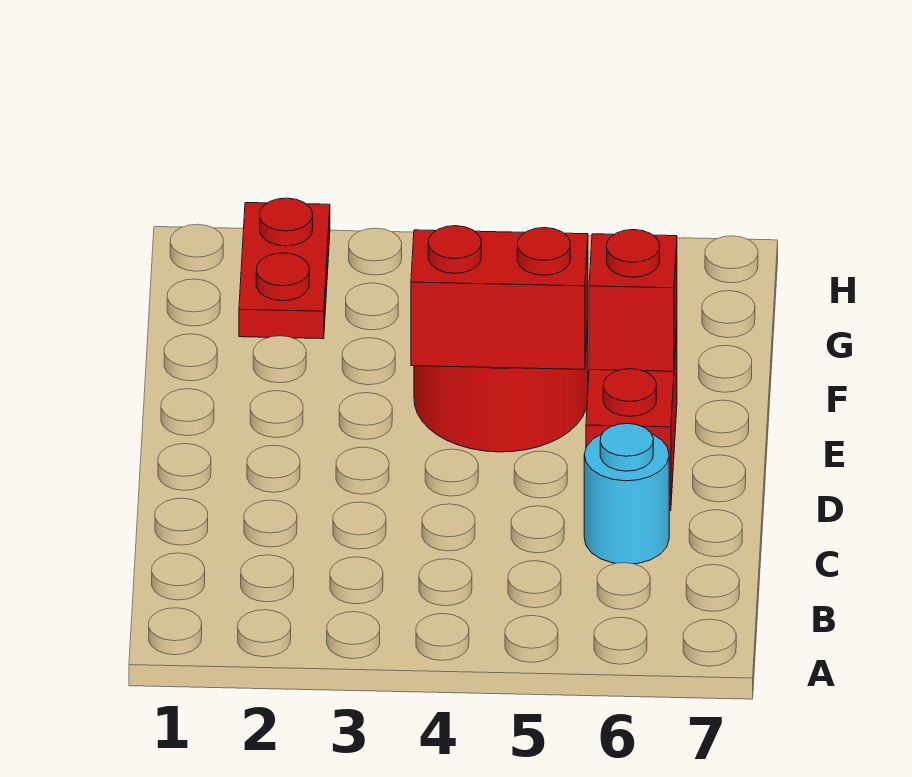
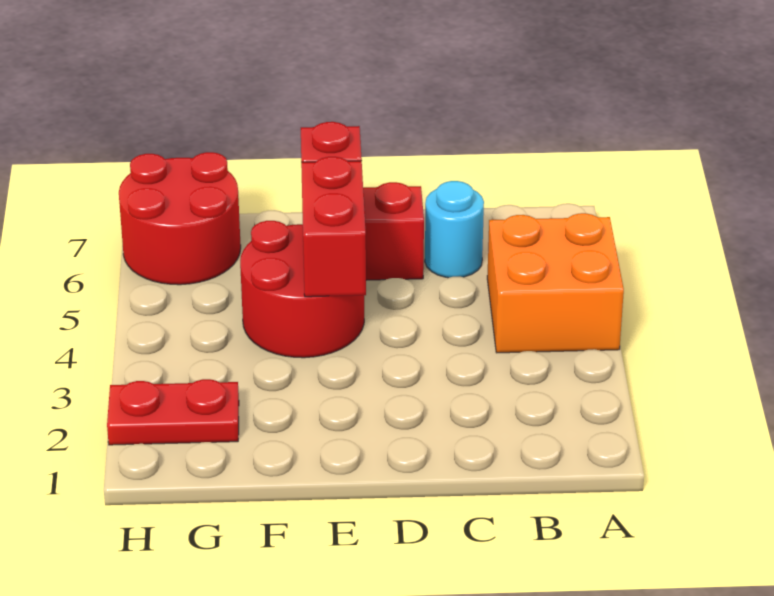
none -> orange 2x2 brick [487,213,624,353]
none -> red 2x2 round brick [119,152,241,285]

